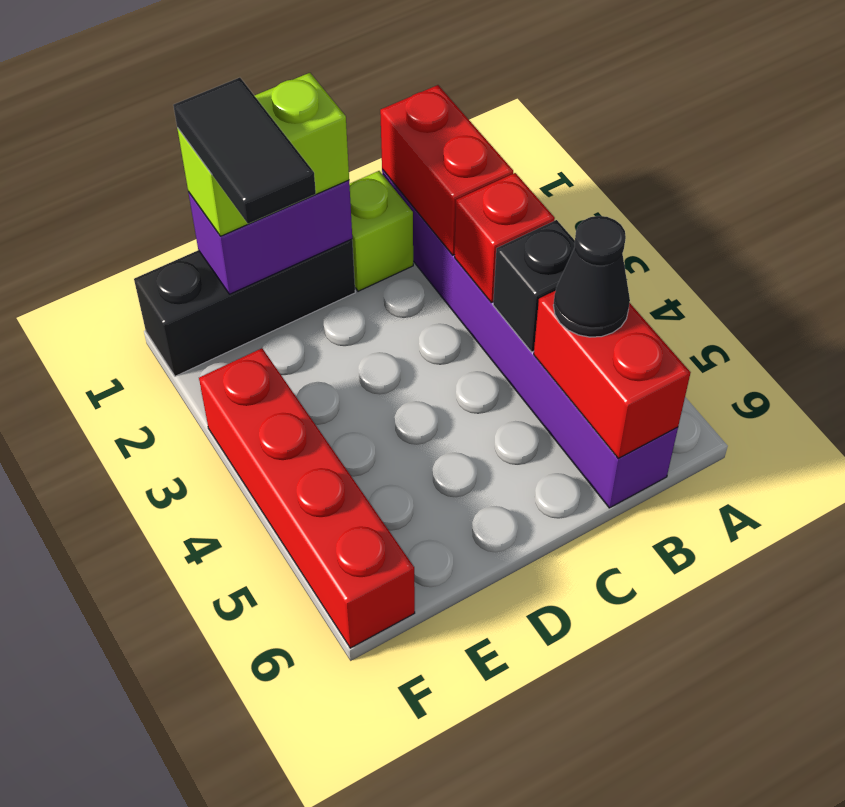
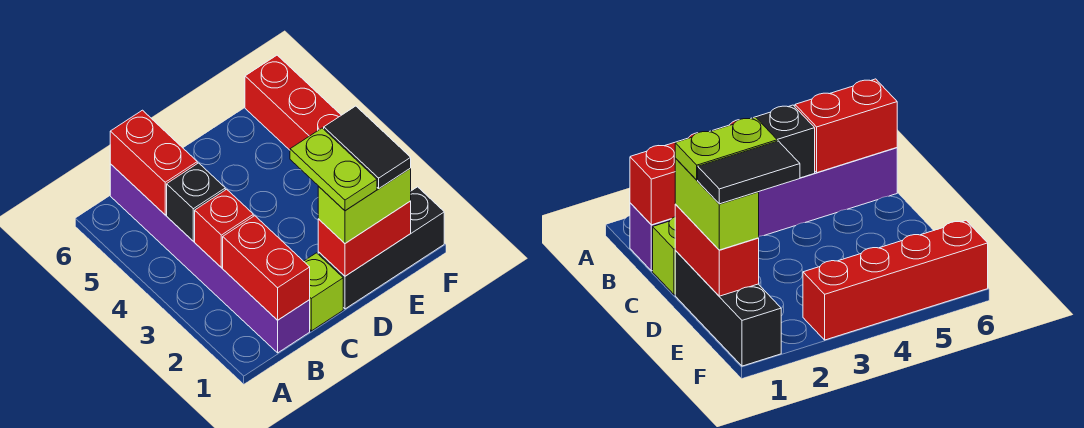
black 1x1 cone [553,216,630,337] -> none
purple 1x2 brick [188,180,352,294] -> red 1x2 brick [318,201,411,276]
none -> lime 1x2 plate [290,128,377,211]

